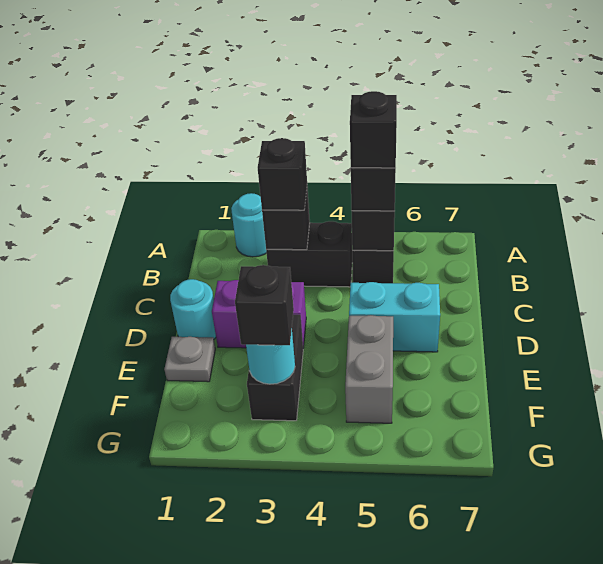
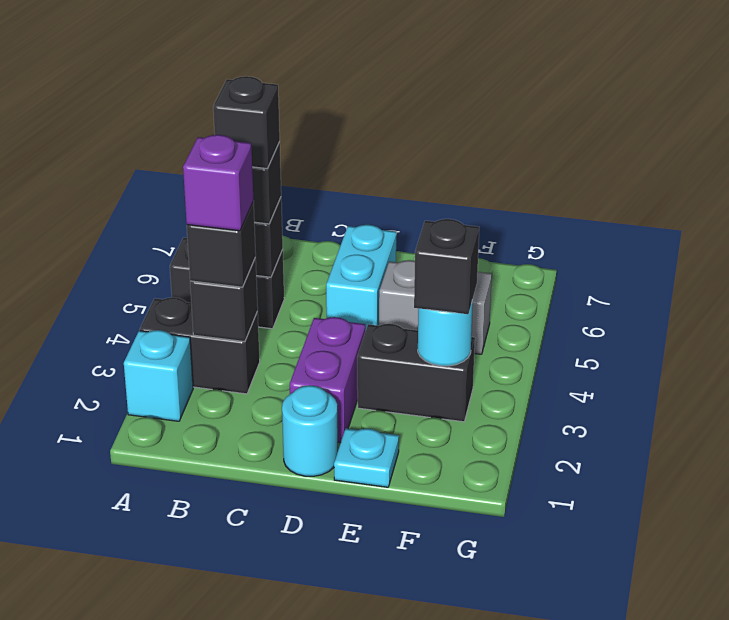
cyan 1x1 round brick [231,193,266,257] -> cyan 1x1 brick [124,330,193,421]
black 1x2 brick [266,221,353,287] -> black 1x2 brick turned to [140,297,260,394]
none -> purple 1x1 brick [183,135,253,231]
grey 1x1 plate [164,337,215,382] -> cyan 1x1 plate [334,428,399,487]

